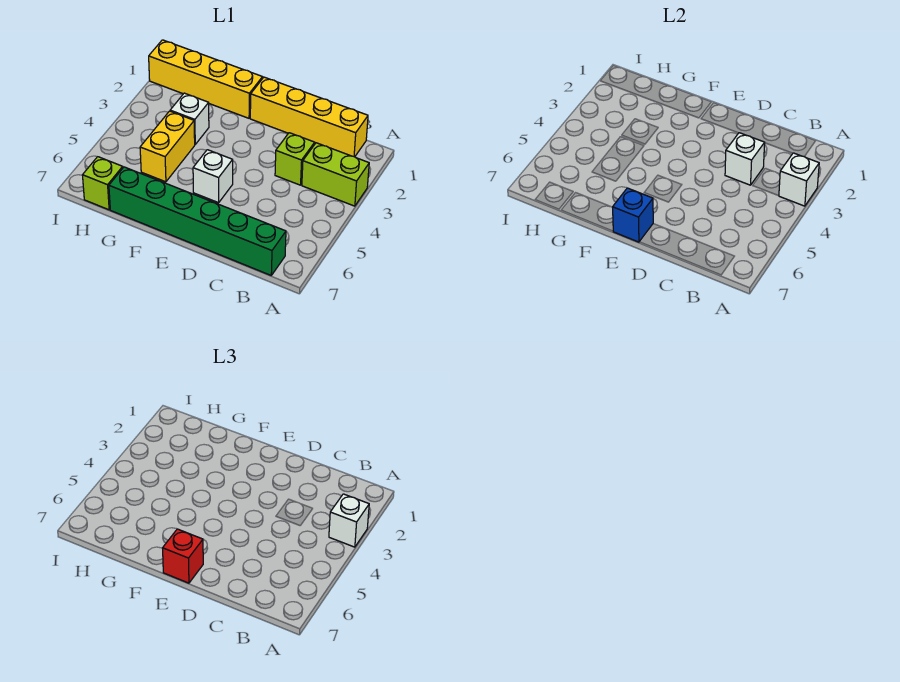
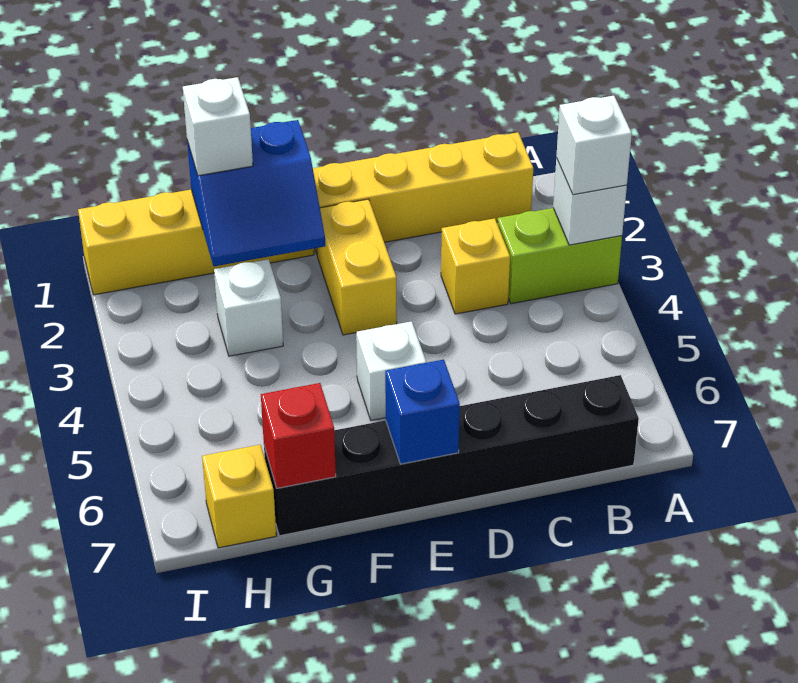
green 1x6 brick [109,167,286,275] -> black 1x6 brick [264,375,639,536]
lime 1x1 brick [275,133,315,185] -> yellow 1x1 brick [441,218,510,314]
white 1x1 brick [725,133,765,185] -> white 1x1 brick moved to [183,77,253,176]
red 1x1 brick [163,529,203,583] -> red 1x1 brick moved to [261,383,336,488]
none -> blue 2x2 slope [187,120,325,266]
yellow 1x2 brick [140,111,195,182] -> yellow 1x2 brick moved to [317,199,397,335]
lime 1x1 brick [83,157,123,210] -> yellow 1x1 brick [202,445,276,548]

